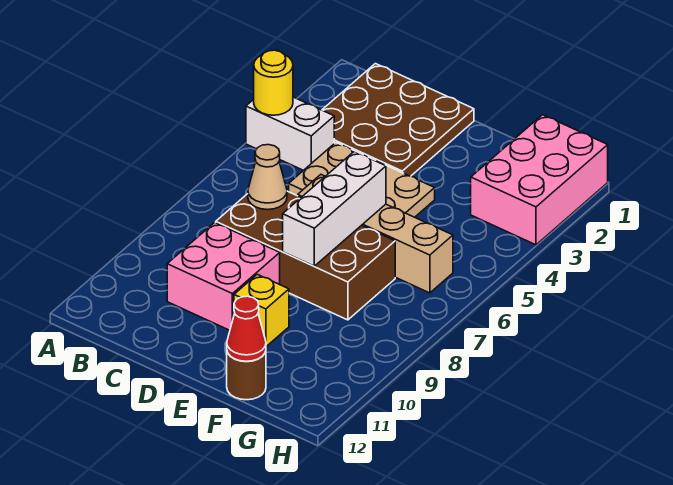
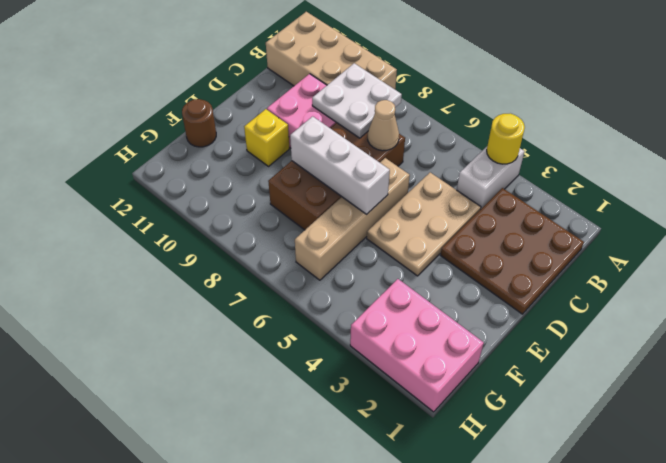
none -> tan 2x4 brick [266,12,397,89]
none -> white 2x2 plate [312,63,402,138]
red 1x1 cone [227,296,266,361] -> none

